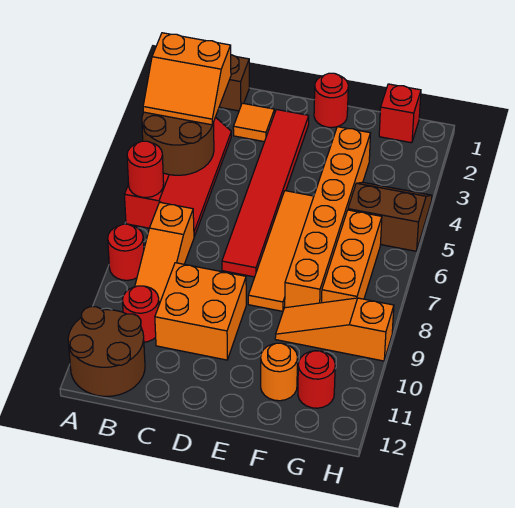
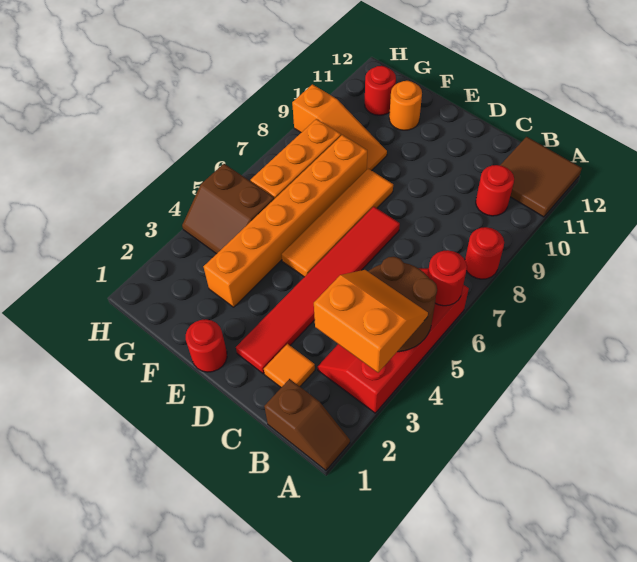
brown 2x2 round brick [68,307,145,396] -> brown 2x2 tile [500,137,582,217]
orange 1x3 slope [135,202,194,304] -> none
orange 2x2 brick [155,263,246,360] -> none
red 1x1 brick [379,84,421,143] -> none

